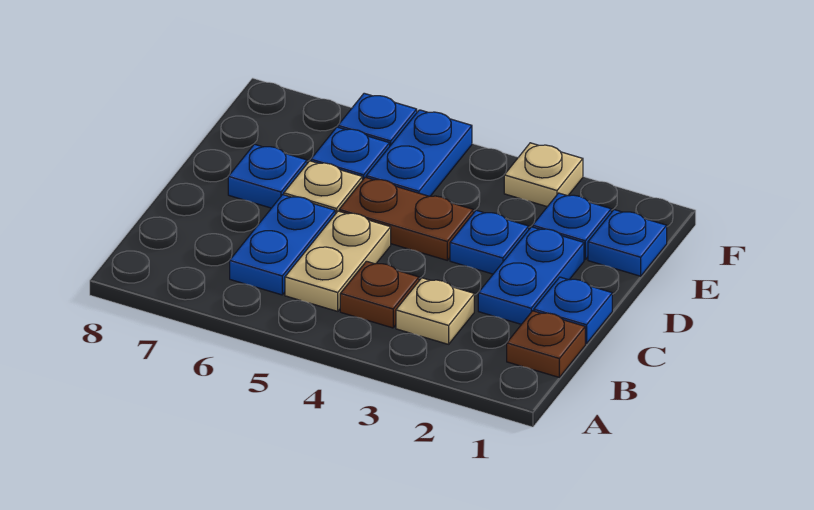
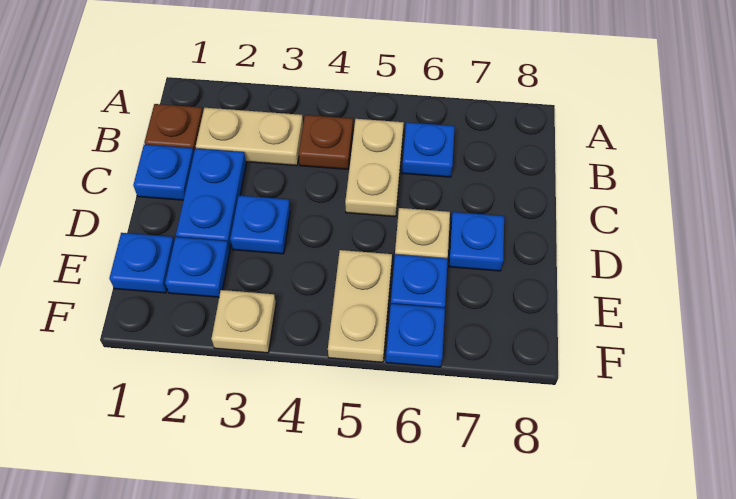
tan 1x1 plate [396,278,474,344] -> tan 1x2 plate [196,108,303,166]
blue 1x2 plate [230,195,335,295] -> blue 1x1 plate [402,122,455,177]
brown 1x2 plate [339,177,473,260] -> none
blue 1x2 plate [366,110,472,196] -> tan 1x2 plate [328,250,392,362]

